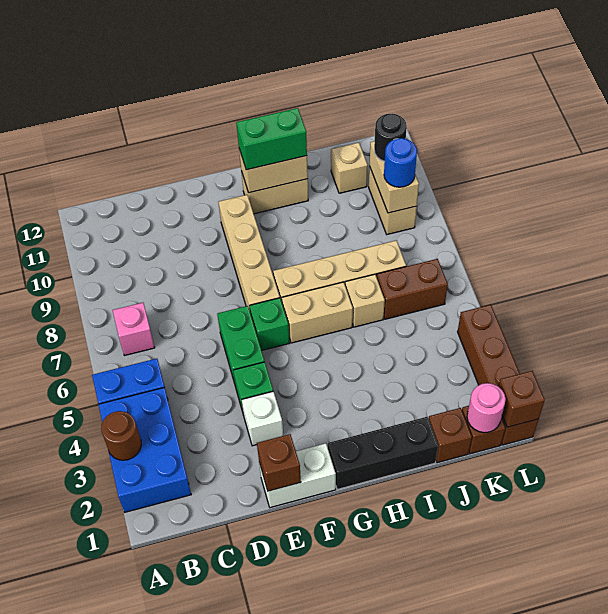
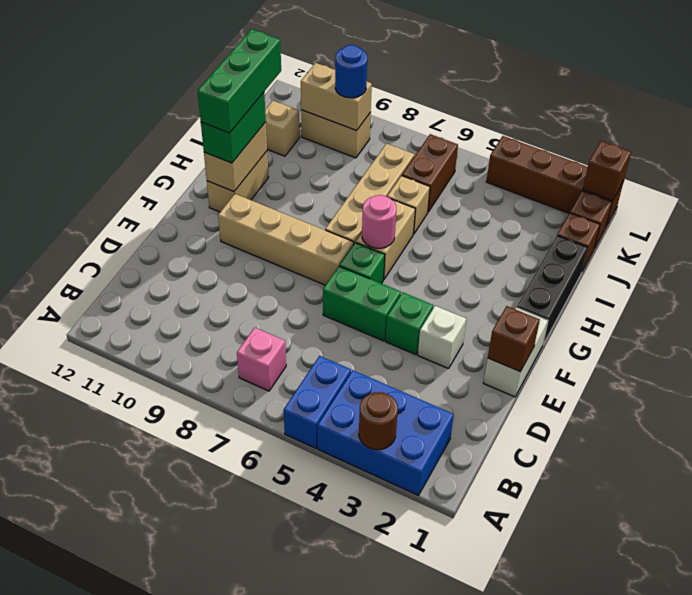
none -> green 1x3 brick [198,29,281,133]
pink 1x1 round brick [467,383,506,433] -> pink 1x1 round brick moved to [362,195,396,248]
black 1x1 round brick [374,114,407,161] -> none

